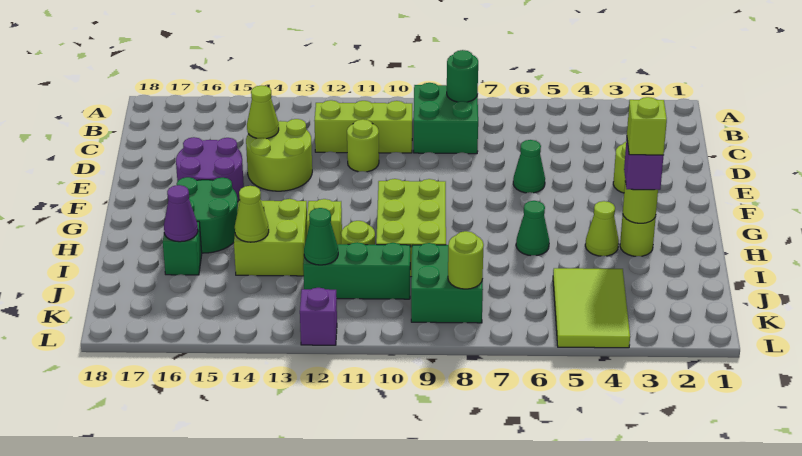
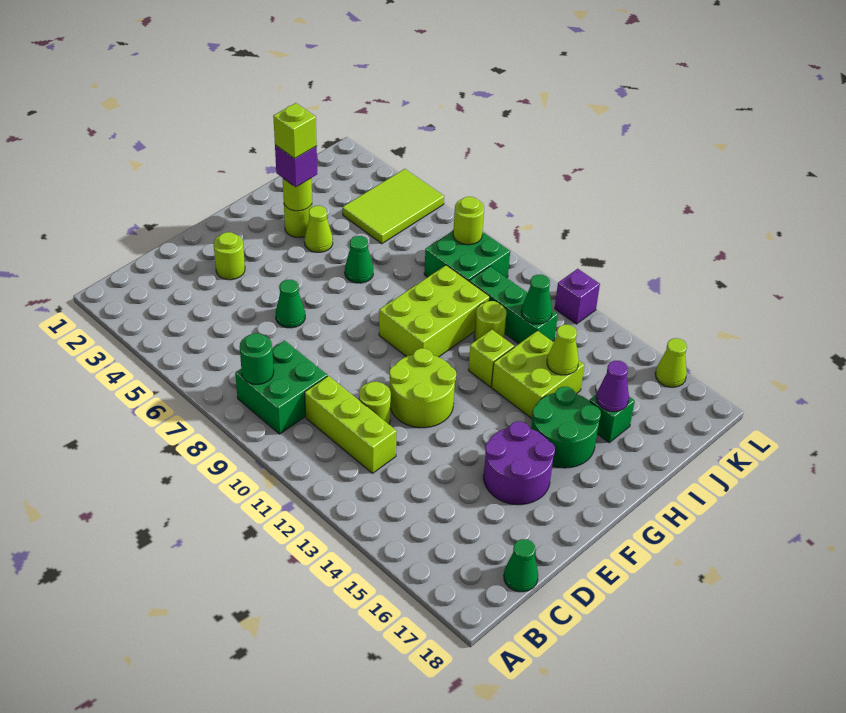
none -> green 1x1 cone [504,539,538,592]
lime 2x2 round brick [246,119,312,191] -> lime 2x2 round brick moved to [389,348,456,428]
lime 1x1 cone [247,86,279,139] -> lime 1x1 cone moved to [655,338,687,387]

